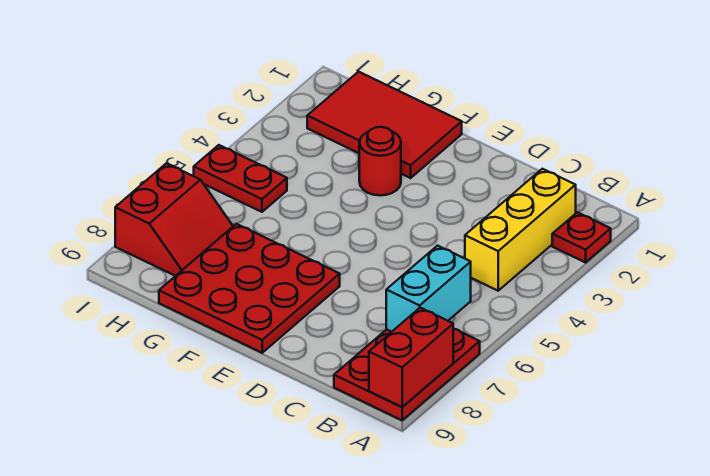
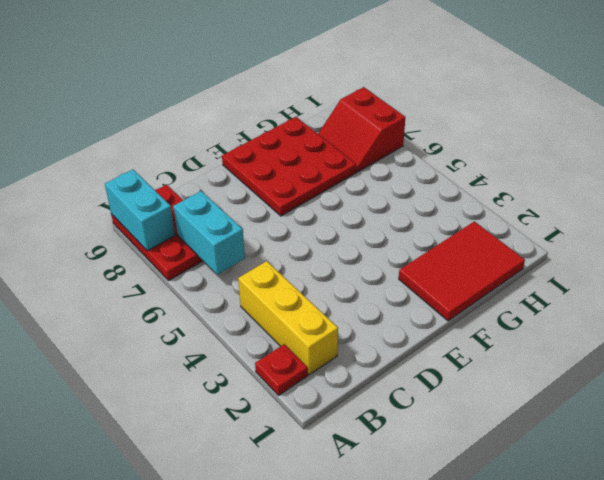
red 1x2 brick [369,308,453,407] -> cyan 1x2 brick [105,170,175,251]
red 1x1 round brick [359,127,401,195] -> none
red 1x2 plate [194,145,287,212] -> none

